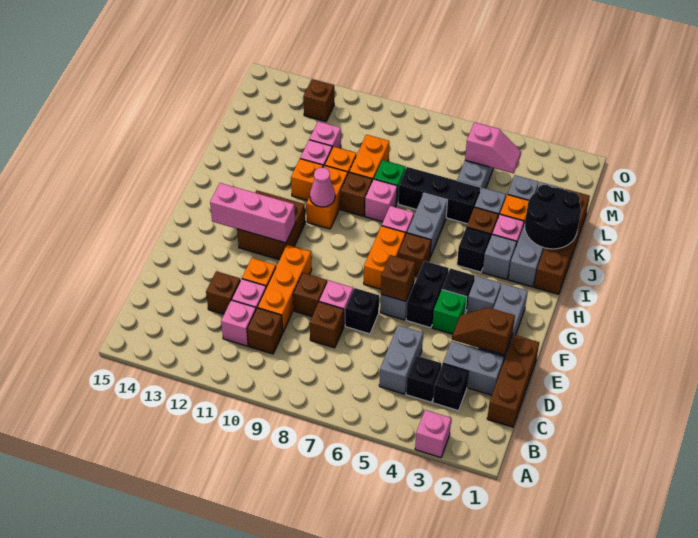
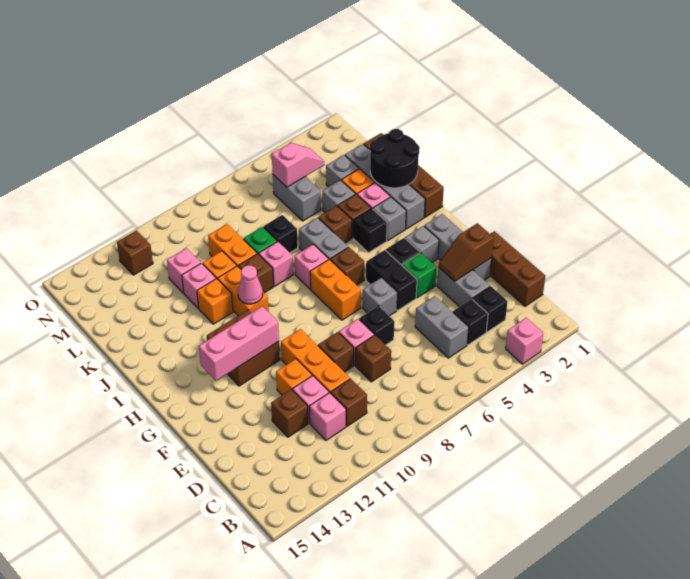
grey 1x2 brick [443,341,504,395] -> grey 1x2 brick turned to [437,267,490,307]
brown 1x1 brick [381,255,415,302] -> brown 1x1 brick moved to [318,206,352,243]
black 1x3 brick [398,167,481,224] -> black 1x1 brick [263,215,298,253]

